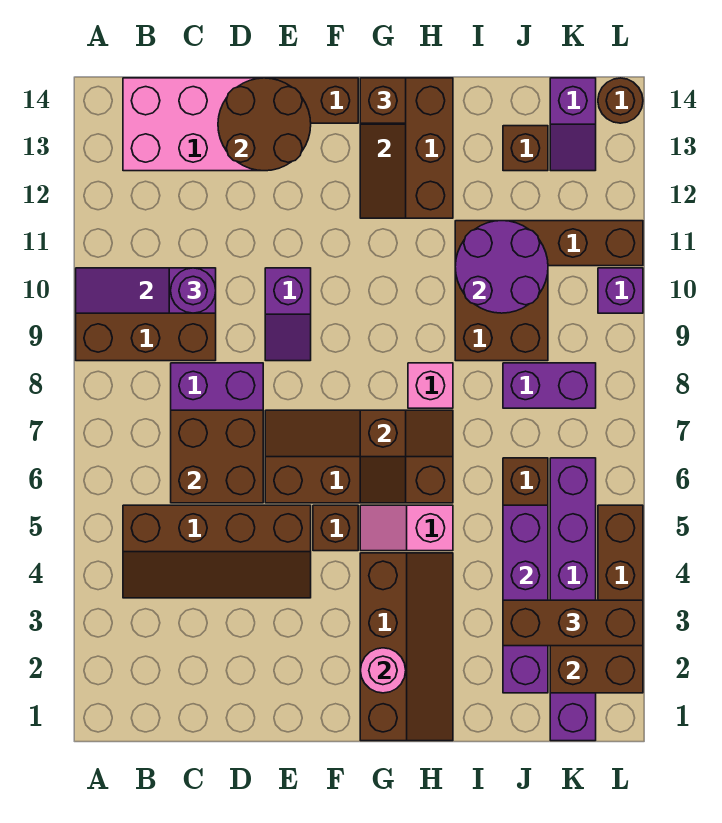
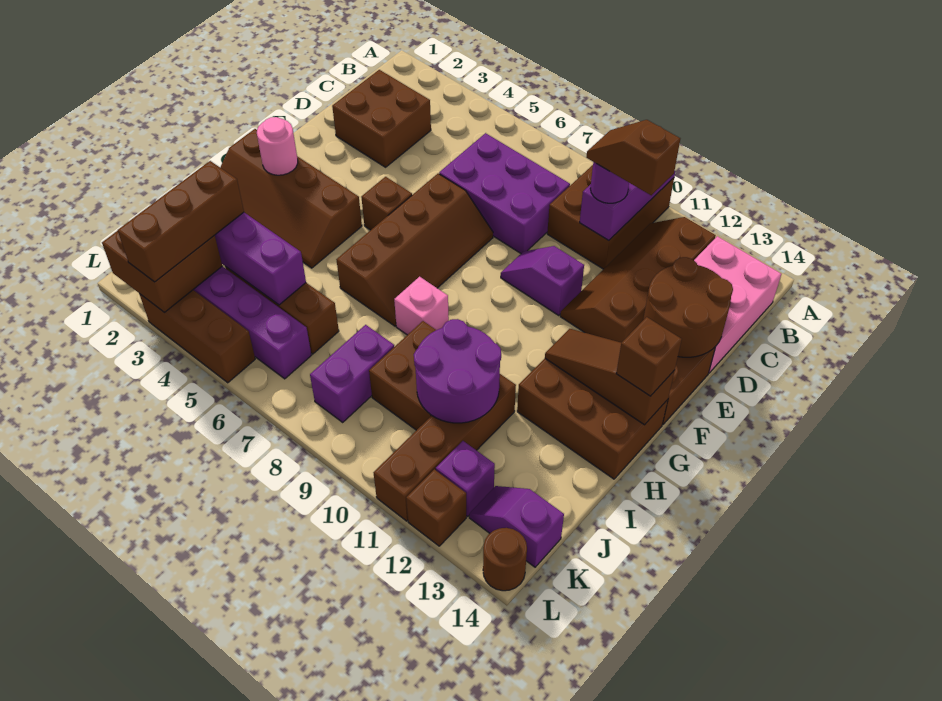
brown 2x4 slope [123,505,311,598] -> brown 2x4 slope moved to [560,217,716,343]
brown 2x2 brick [171,410,263,503] -> brown 2x2 brick moved to [332,70,431,167]
pink 1x2 slope [360,505,453,551] -> none
brown 1x2 slope [360,410,406,503] -> brown 1x2 slope moved to [586,120,680,195]
brown 1x1 brick [503,126,548,171] -> brown 1x1 brick moved to [406,469,466,546]
purple 1x1 brick [598,268,643,313] -> purple 1x1 brick moved to [436,441,495,516]

